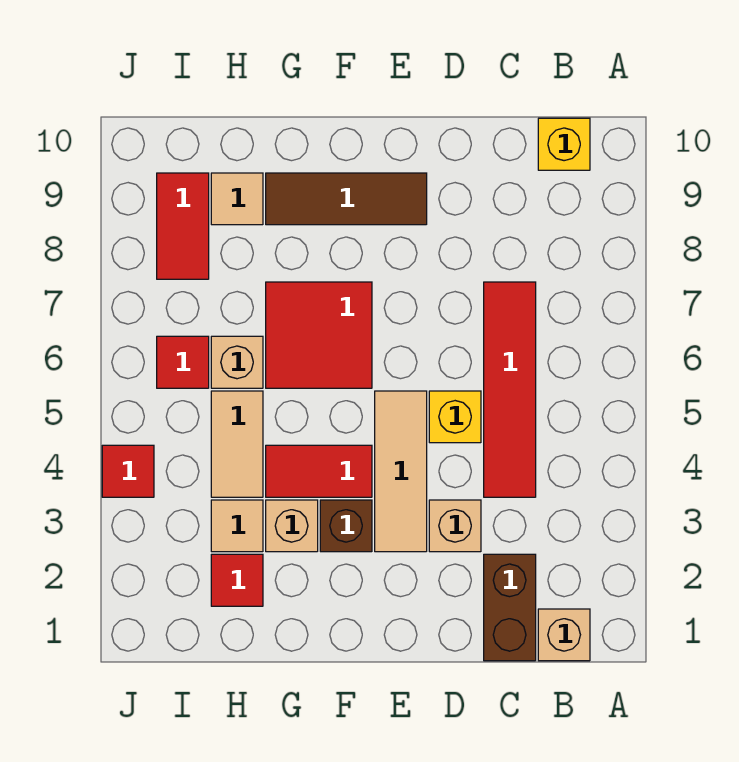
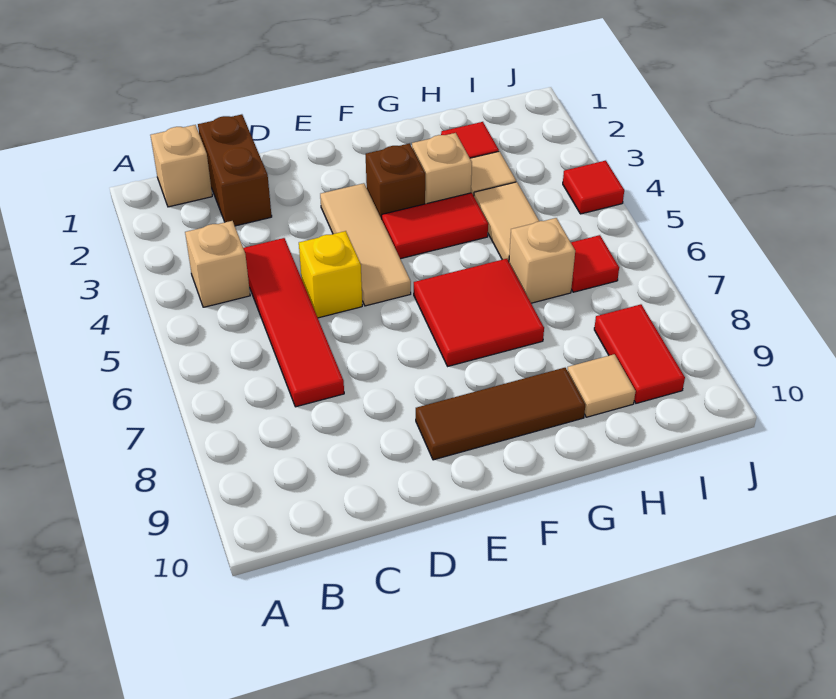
yellow 1x1 brick [538,118,590,170] -> none
tan 1x1 brick [429,500,481,552] -> tan 1x1 brick moved to [185,221,250,307]

